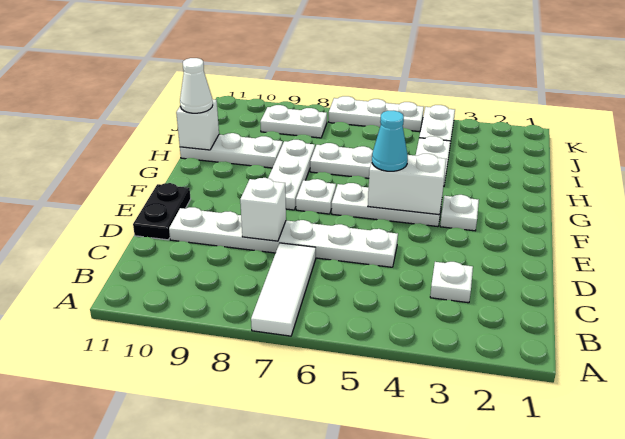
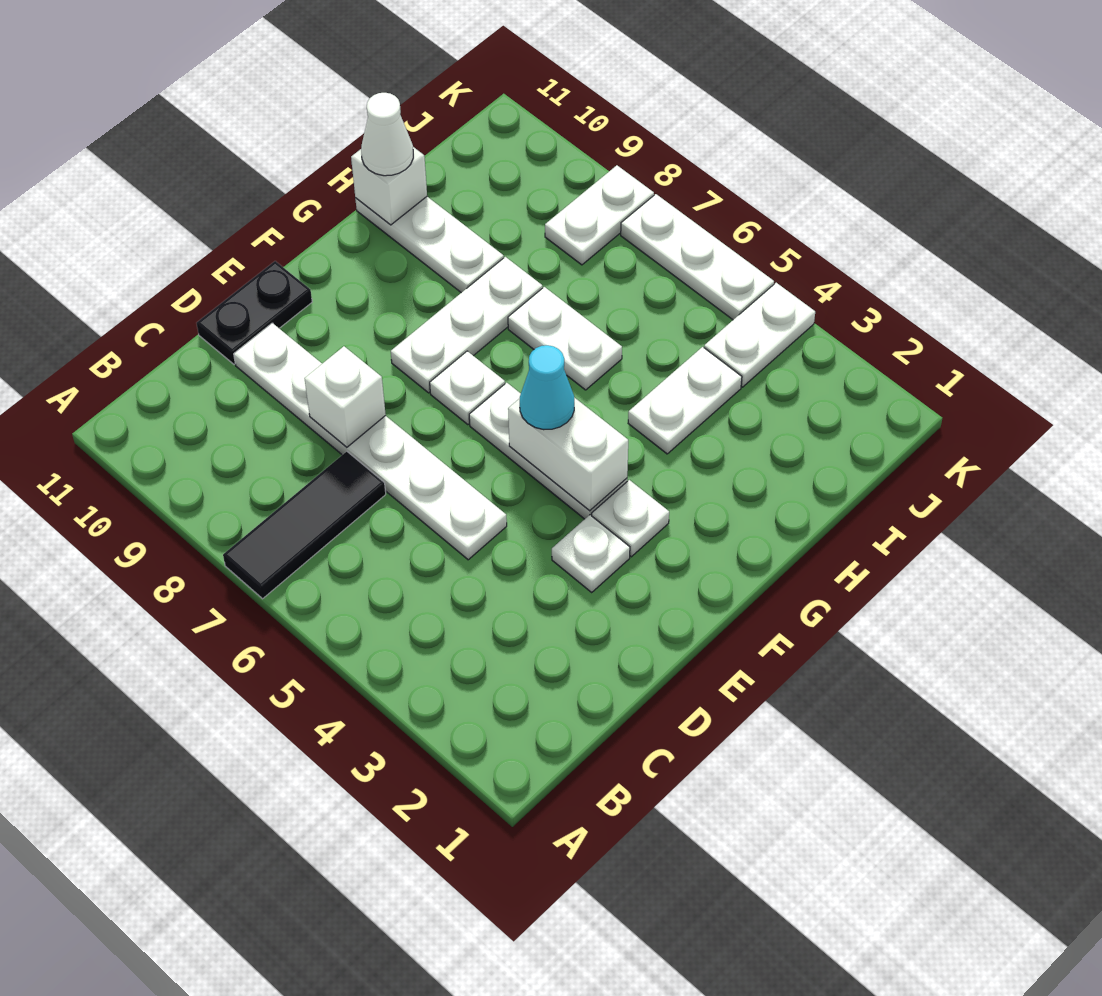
white 1x3 tile [251,243,316,336] -> black 1x3 tile [223,451,386,599]
white 1x1 plate [430,262,473,303] -> white 1x1 plate moved to [552,515,630,592]
white 1x2 plate [260,105,327,138] -> white 1x2 plate turned to [545,165,654,265]

